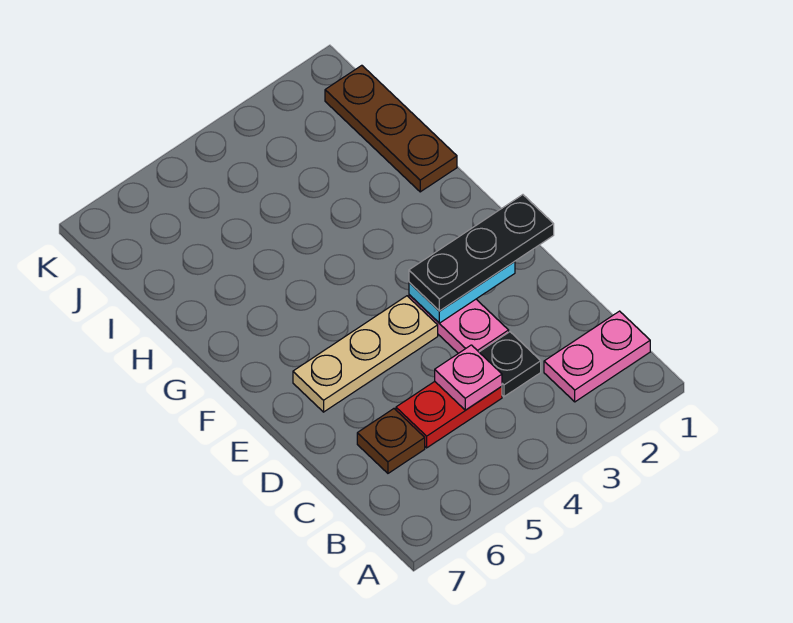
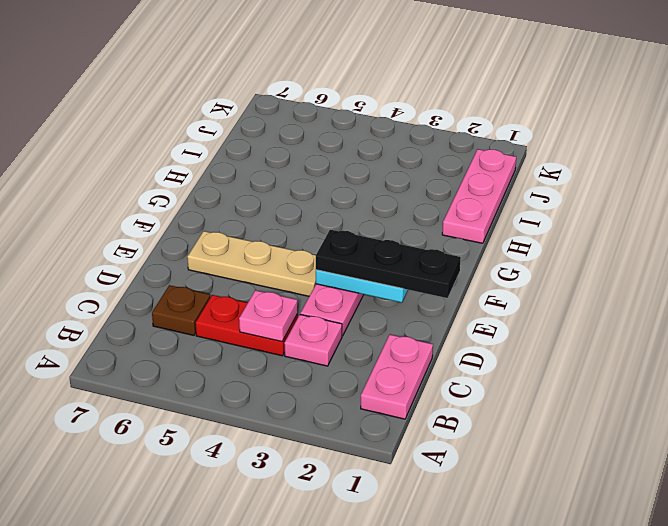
pink 1x2 plate [544,311,650,402] -> pink 1x2 plate turned to [361,335,433,419]
black 1x1 plate [479,332,541,397] -> pink 1x1 plate [284,315,342,366]
brown 1x3 plate [325,65,457,192] -> pink 1x3 plate [442,149,516,243]

